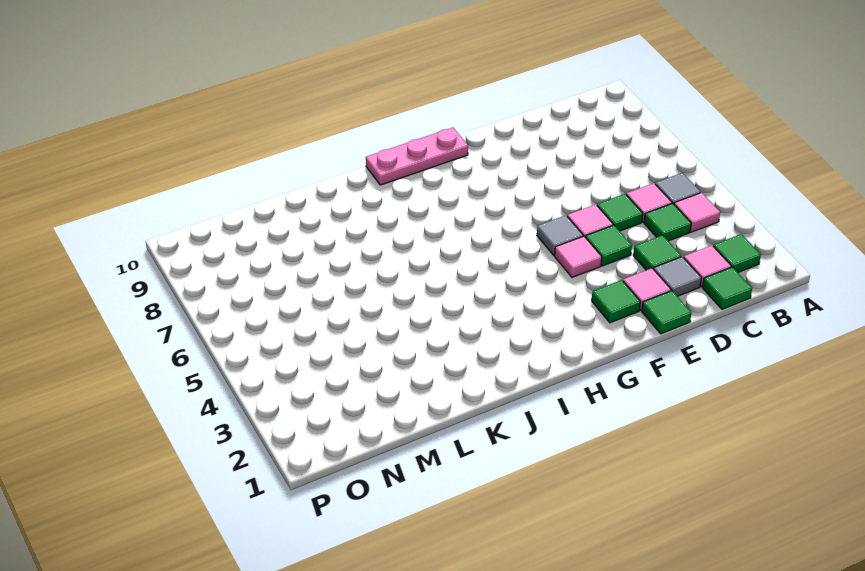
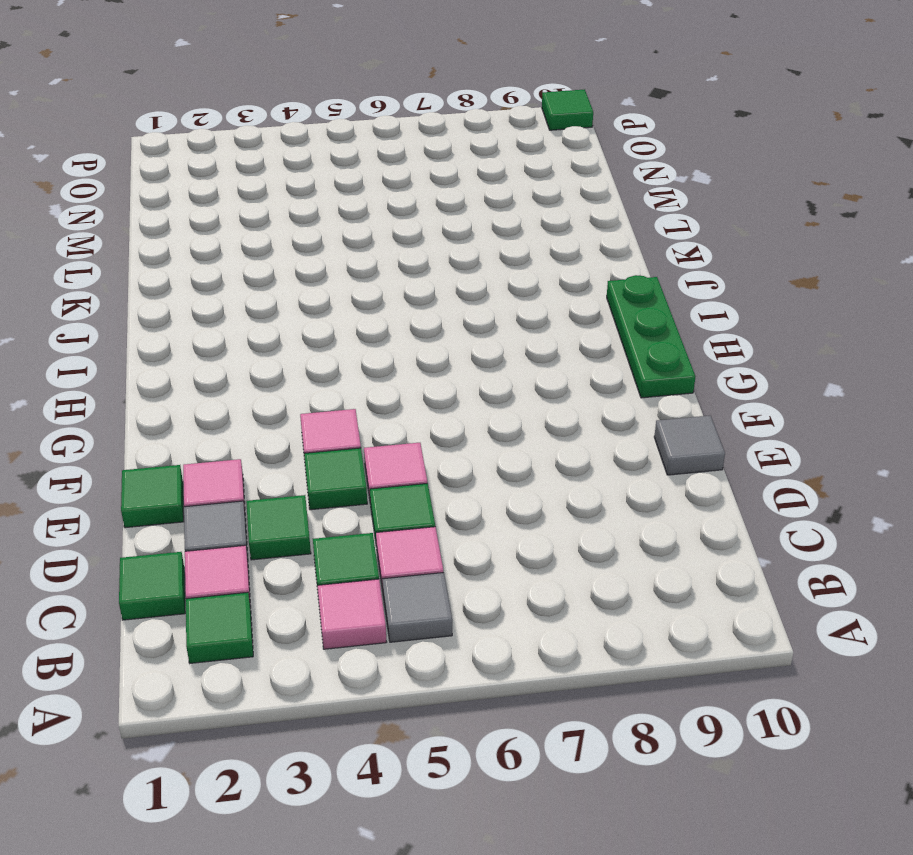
green 1x1 tile [592,280,640,323] -> green 1x1 tile moved to [542,89,593,130]
grey 1x1 tile [537,215,583,256] -> grey 1x1 tile moved to [654,416,725,475]
pink 1x3 plate [366,127,468,185] -> green 1x3 plate [607,275,695,398]

